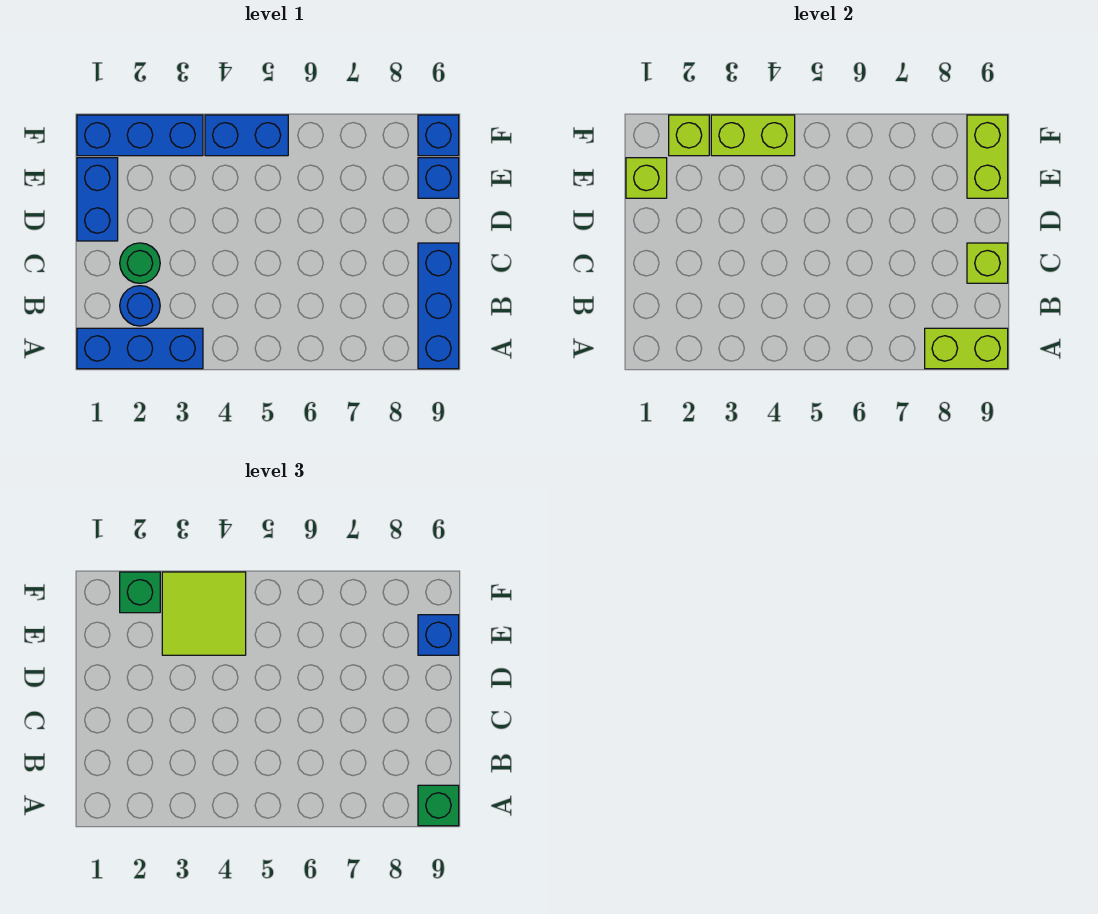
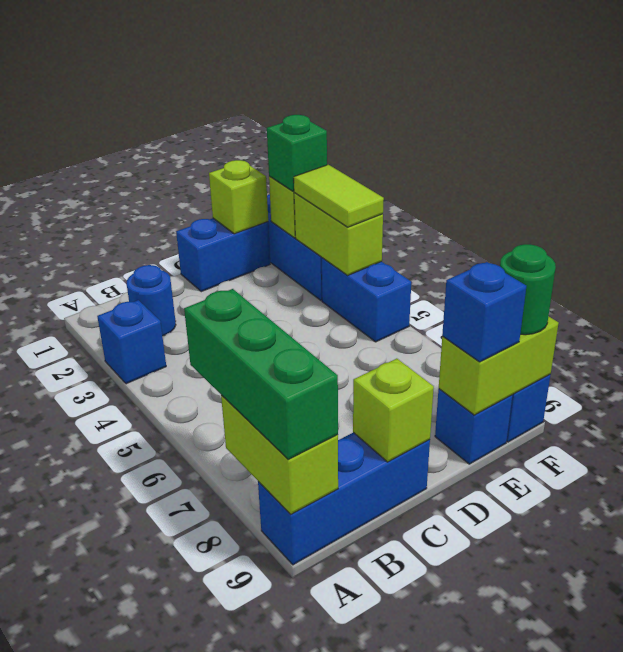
blue 1x3 brick [77,328,203,369] -> blue 1x1 brick [97,300,166,384]
green 1x1 brick [418,785,459,826] -> green 1x3 brick [184,289,338,459]
green 1x1 round brick [120,243,160,283] -> green 1x1 round brick moved to [500,244,556,335]
lime 2x2 tile [162,572,246,655] -> lime 1x2 tile [294,165,384,227]

